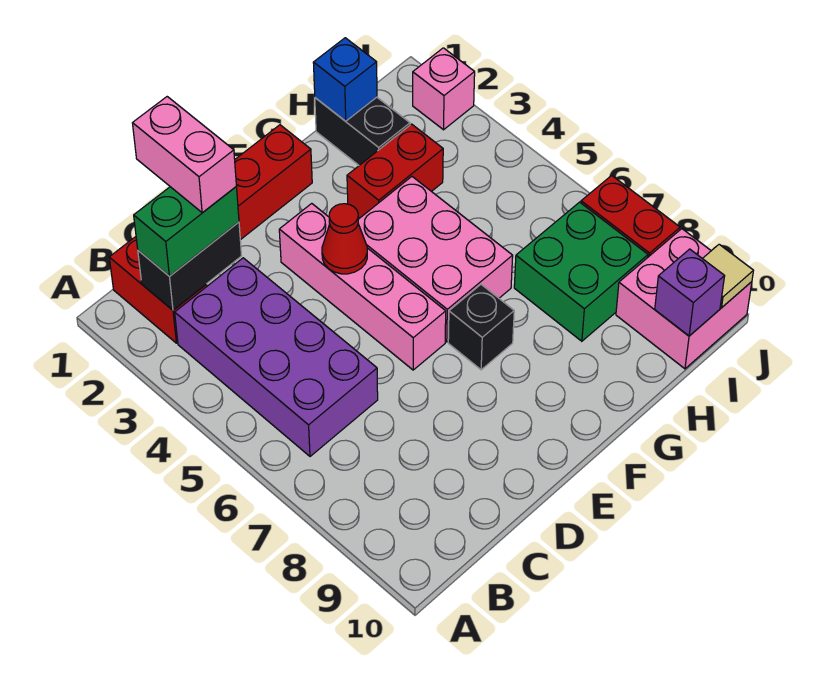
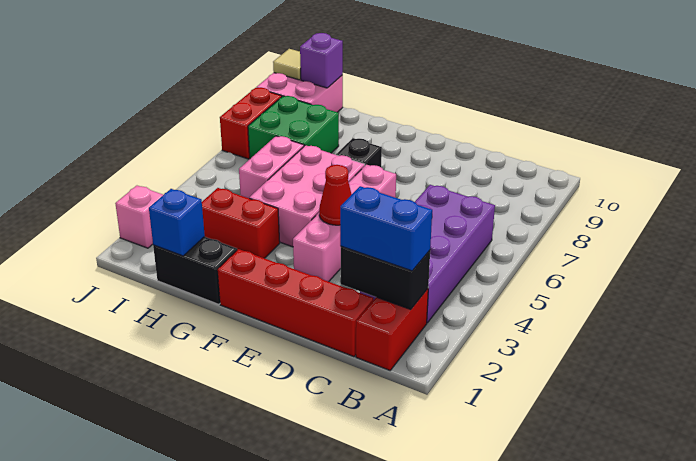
green 1x2 brick [134,187,239,276] -> blue 1x2 brick [340,186,432,271]
pink 1x2 brick [133,97,236,213] -> pink 1x2 brick moved to [239,136,304,198]
black 1x2 brick [315,97,410,165] -> black 1x2 brick turned to [153,237,237,304]

